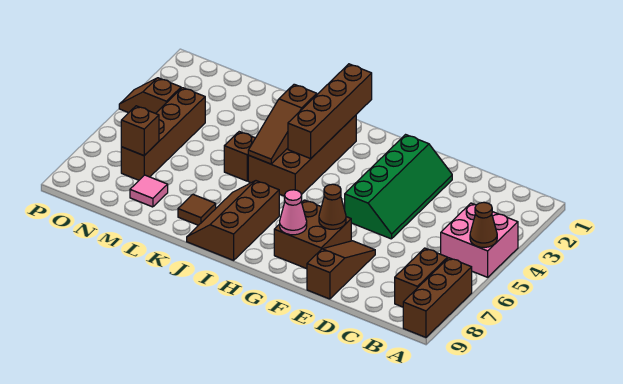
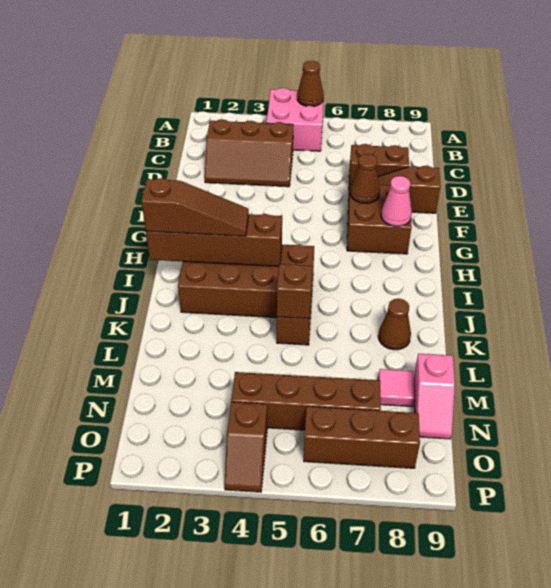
brown 1x3 brick [403,258,472,337] -> brown 1x3 brick moved to [304,406,420,468]
brown 1x2 brick [395,248,448,307] -> brown 1x2 brick moved to [349,144,409,185]
green 2x4 slope [345,135,452,239] -> none
brown 2x3 slope [187,181,280,260] -> brown 2x3 slope moved to [205,119,293,187]
brown 1x3 slope [248,84,317,164] -> brown 1x3 slope moved to [141,178,249,236]
brown 1x1 tile [178,195,216,225] -> brown 1x1 cone [378,299,411,350]
none -> pink 1x2 slope [414,354,455,439]
brown 1x1 brick [121,106,159,156] -> brown 1x1 brick moved to [277,264,313,319]

